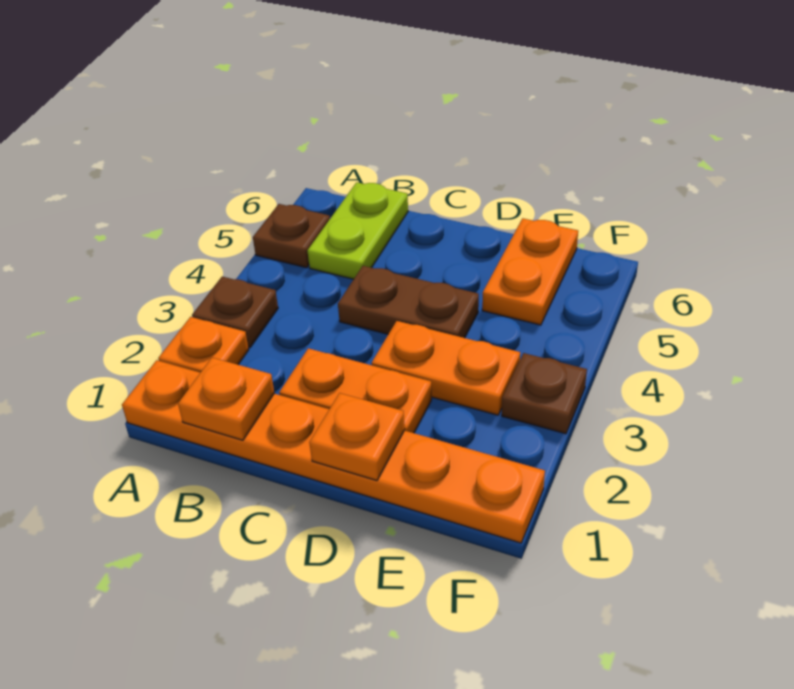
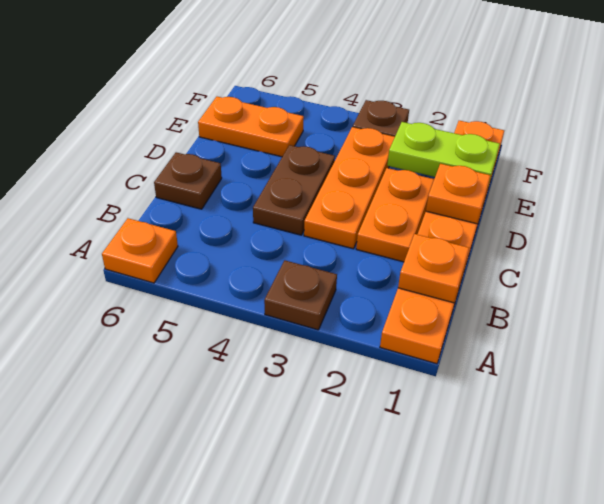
orange 1x1 plate [158,317,249,373] -> orange 1x1 plate moved to [102,218,178,283]
brown 1x1 plate [253,204,330,268] -> brown 1x1 plate moved to [154,152,222,209]
lime 1x2 plate [307,182,408,279] -> lime 1x2 plate moved to [387,122,500,182]
orange 1x2 plate [372,321,520,415] -> orange 1x3 plate [304,127,395,249]

